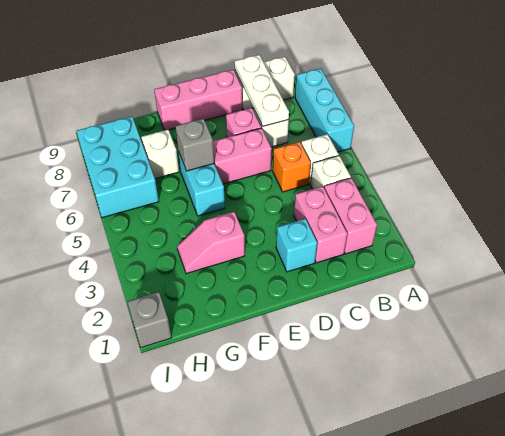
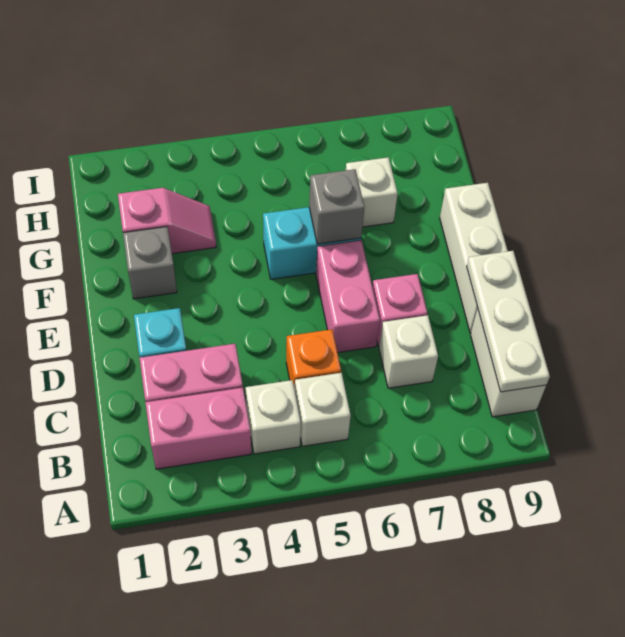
cyan 1x3 brick [295,68,354,152] -> none
white 1x3 plate [234,55,289,126] -> white 1x3 plate turned to [467,251,550,392]
pink 1x3 brick [154,70,242,130] -> white 1x3 brick [440,183,508,333]
pink 1x2 slope [177,212,245,274] -> pink 1x2 slope turned to [118,188,216,254]
cyan 2x3 brick [77,116,159,218] -> none
grey 1x1 brick [127,292,172,348] -> grey 1x1 brick moved to [123,227,177,299]

